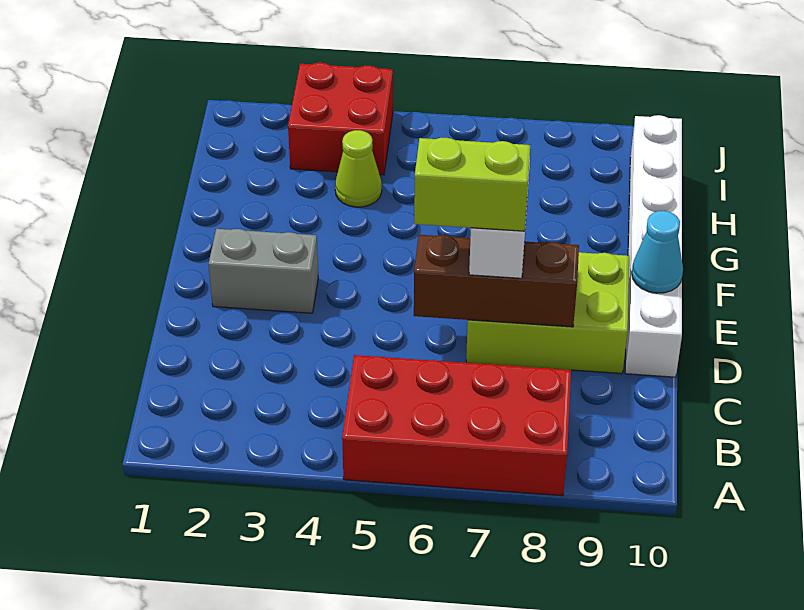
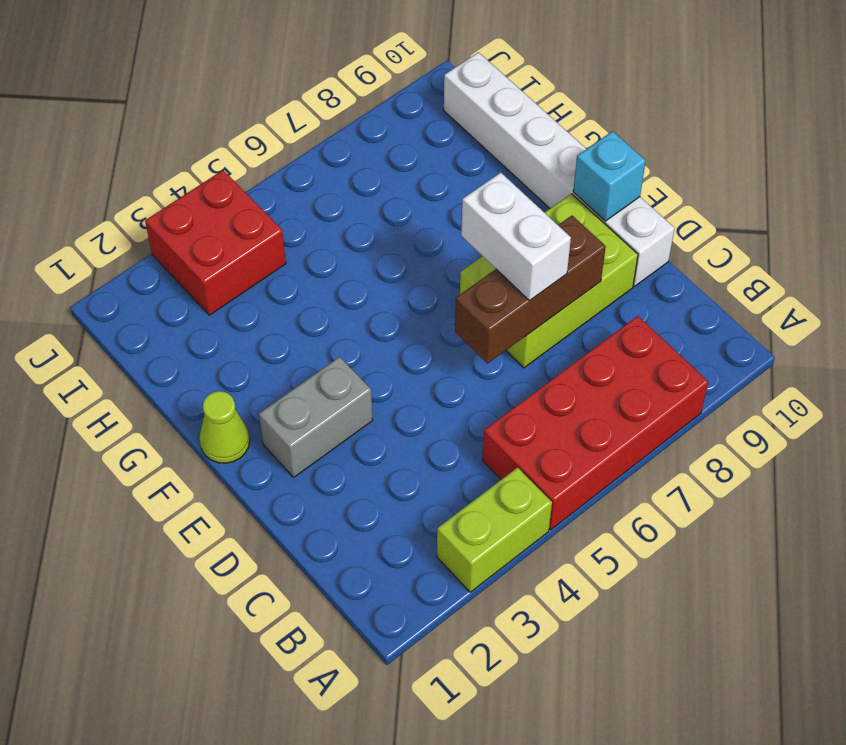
lime 1x2 brick [414,138,530,231] -> lime 1x2 brick moved to [437,467,552,592]
cyan 1x1 cone [632,211,683,293] -> cyan 1x1 brick [573,131,646,221]
lime 1x1 cone [335,130,382,207] -> lime 1x1 cone moved to [199,391,250,463]

